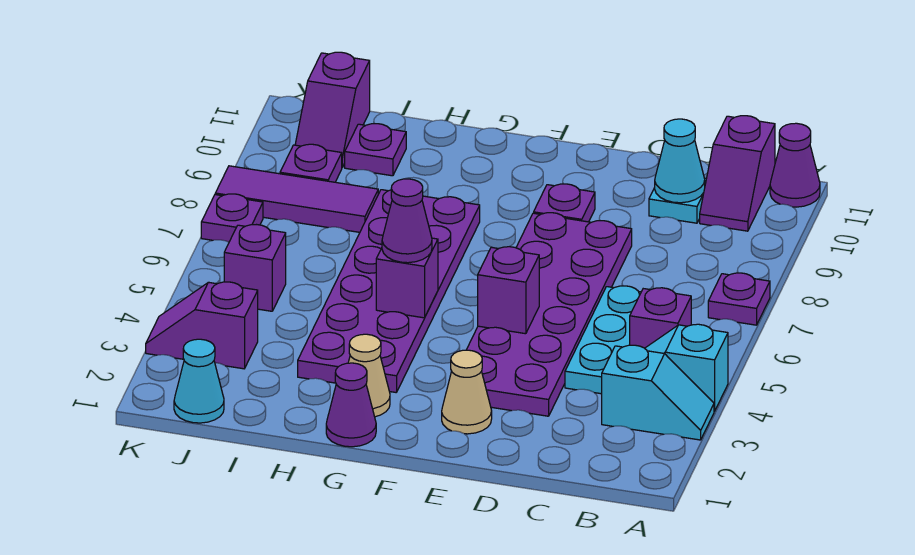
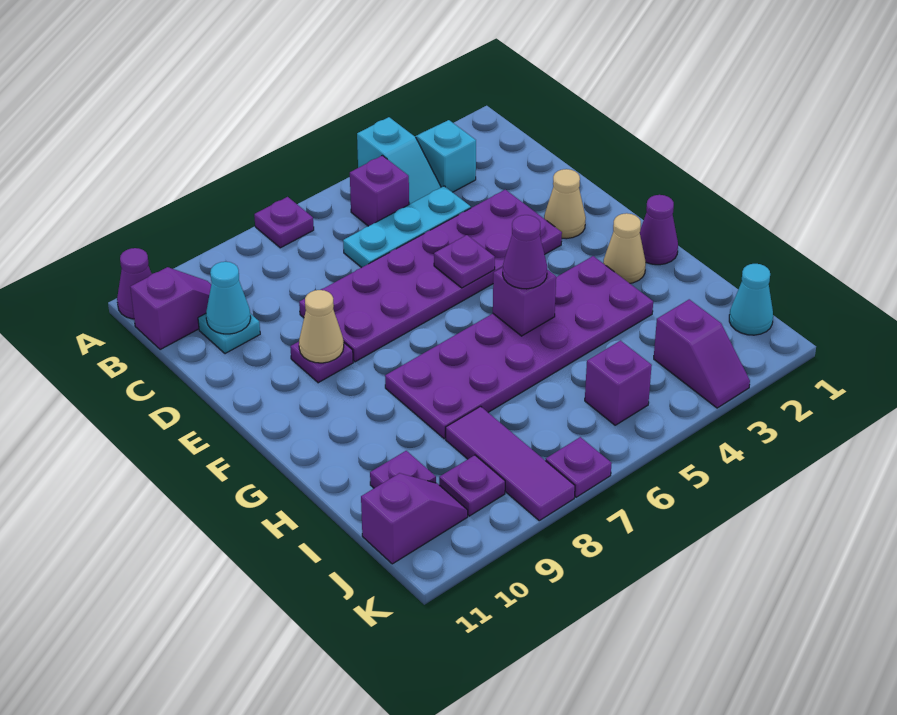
purple 1x1 brick [478,247,539,334] -> purple 1x1 plate [434,235,495,288]
none -> tan 1x1 cone [299,290,344,363]

